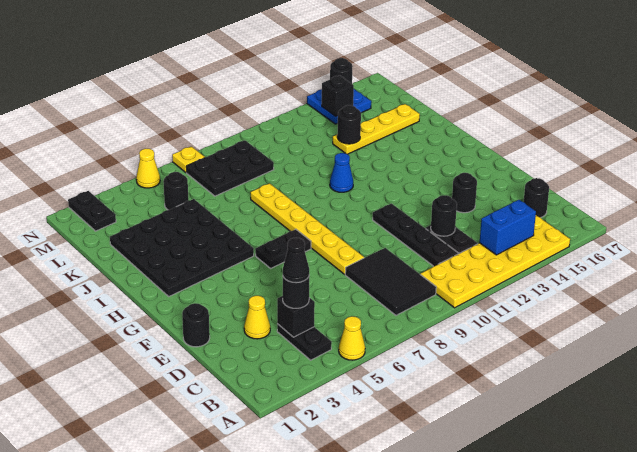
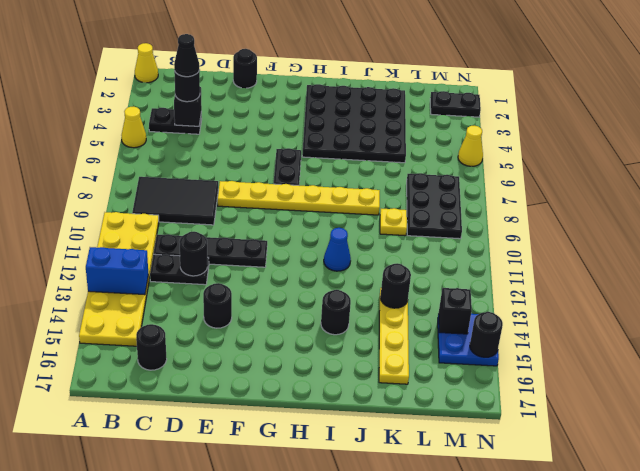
blue 1x2 brick [480,200,536,255] -> blue 1x2 brick turned to [86,247,148,295]
yellow 1x1 cone [244,296,270,339] -> yellow 1x1 cone moved to [135,43,158,83]
black 1x1 round brick [163,172,189,210] -> black 1x1 round brick moved to [321,290,351,335]
yellow 1x1 plate [172,146,205,173] -> yellow 1x1 plate moved to [380,208,407,236]

